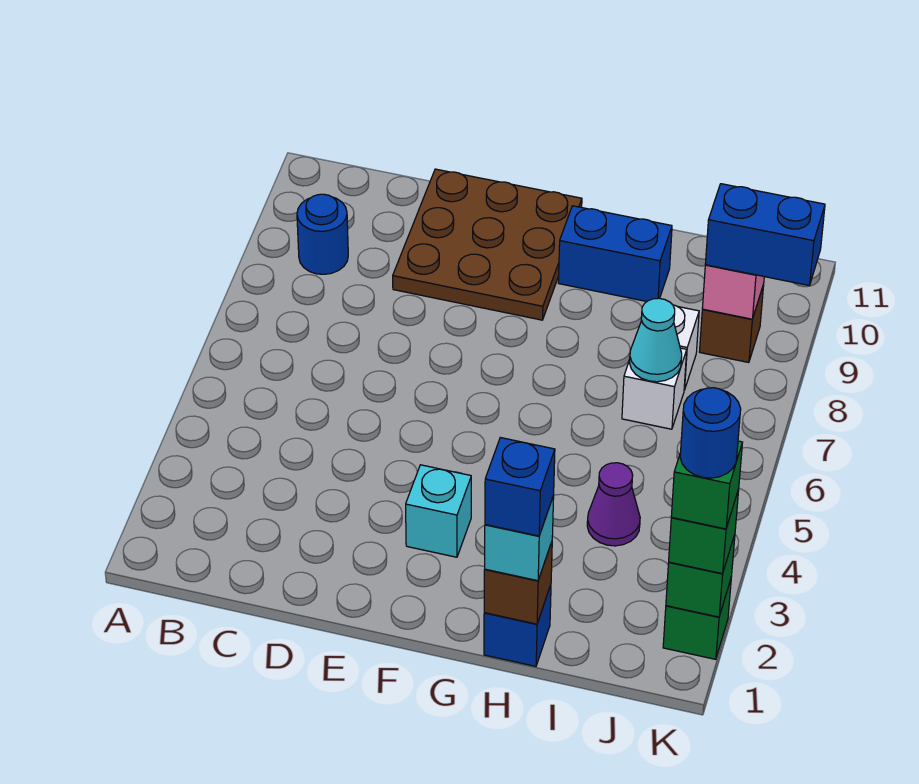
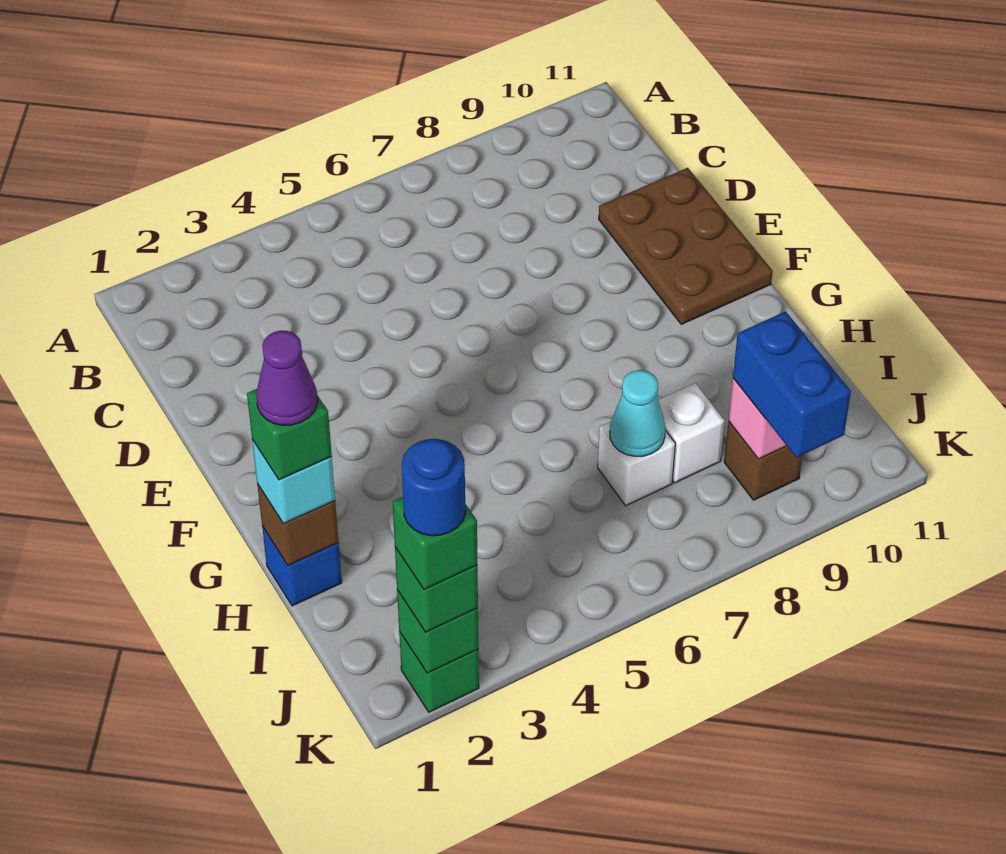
blue 1x1 round brick [297,194,348,274] -> none
brown 3x3 plate [393,169,582,320] -> brown 2x3 plate [599,168,773,324]
cyan 1x1 brick [406,465,471,557] -> none
blue 1x2 brick [558,206,672,301] -> none
blue 1x1 brick [485,438,555,536] -> green 1x1 brick [247,389,332,480]
purple 1x1 cone [587,463,640,546] -> purple 1x1 cone moved to [257,331,317,425]

